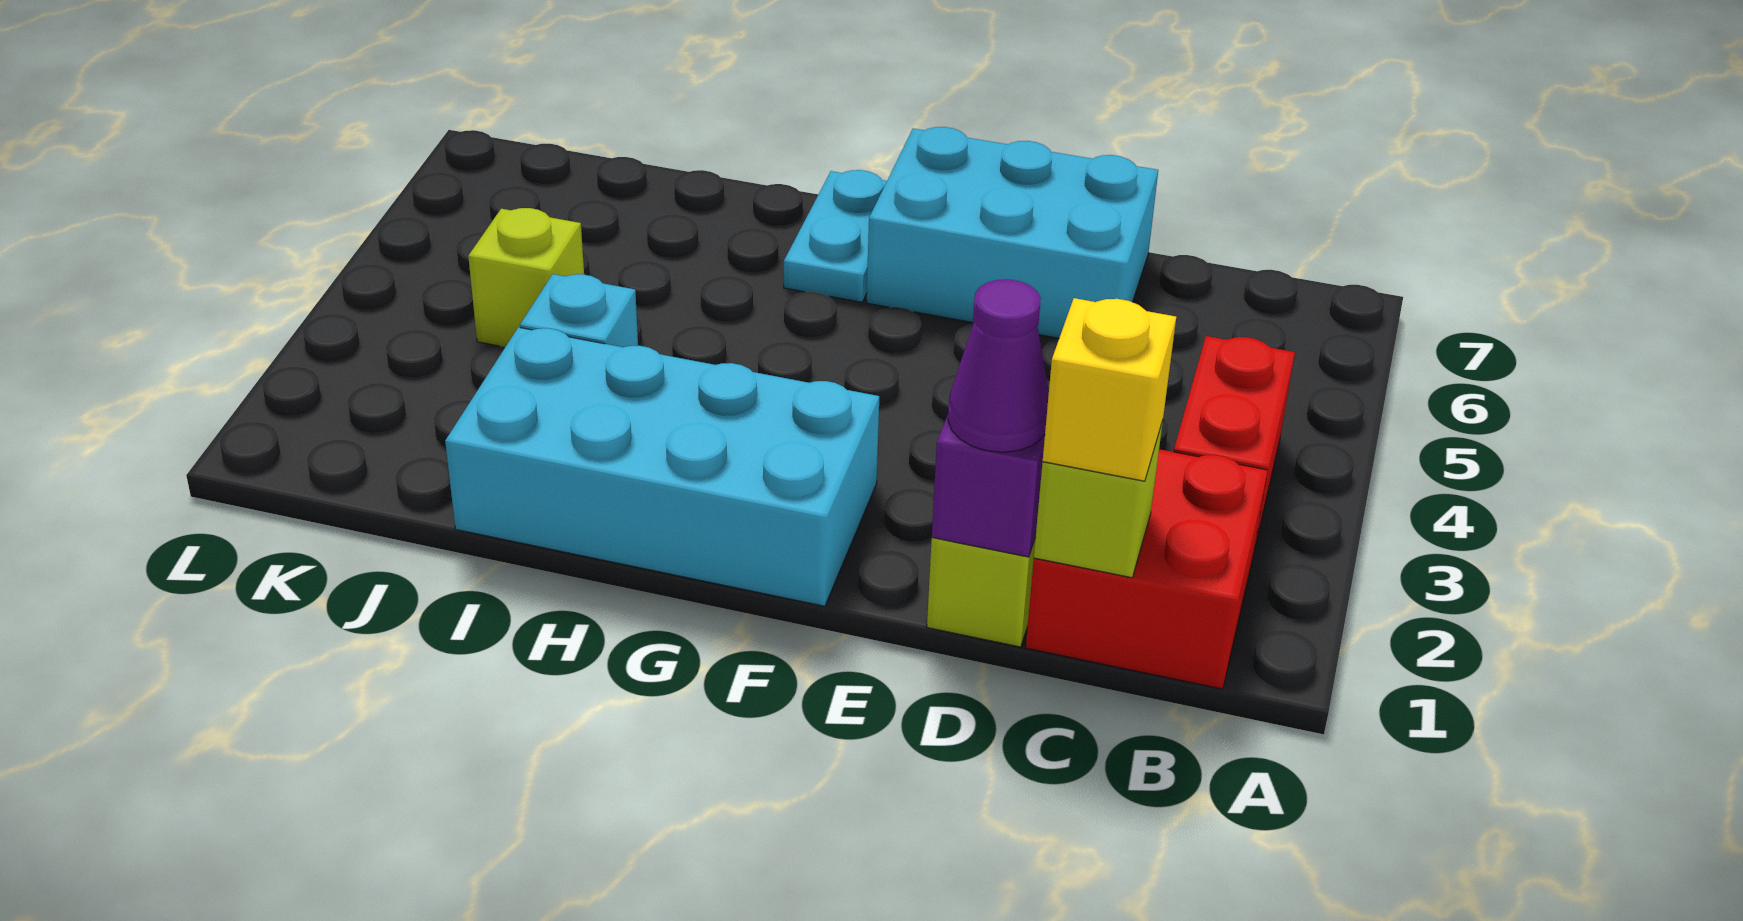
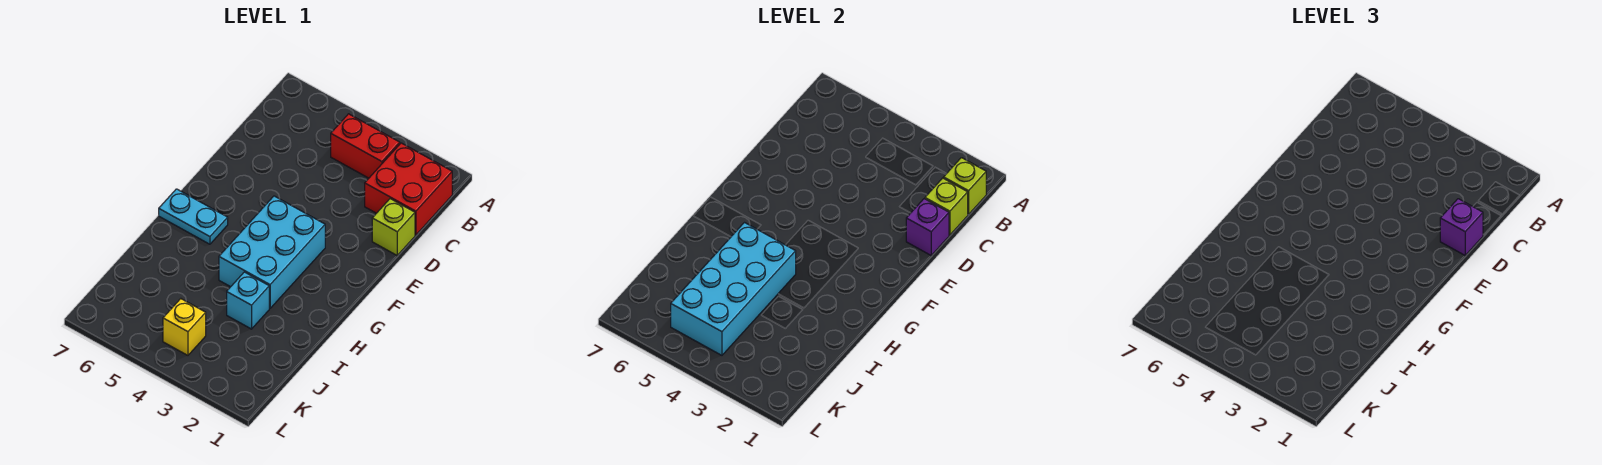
yellow 1x1 brick [1043,298,1176,481] -> yellow 1x1 brick moved to [163,299,206,355]
purple 1x1 cone [948,279,1049,452] -> purple 1x1 brick [1440,199,1483,255]
cyan 2x3 brick [867,127,1158,338] -> cyan 2x3 brick moved to [219,196,325,308]
cyan 2x4 brick [445,327,879,606] -> cyan 2x4 brick moved to [671,223,796,355]
lime 1x1 brick [468,208,584,347] -> lime 1x1 brick moved to [944,158,986,214]

